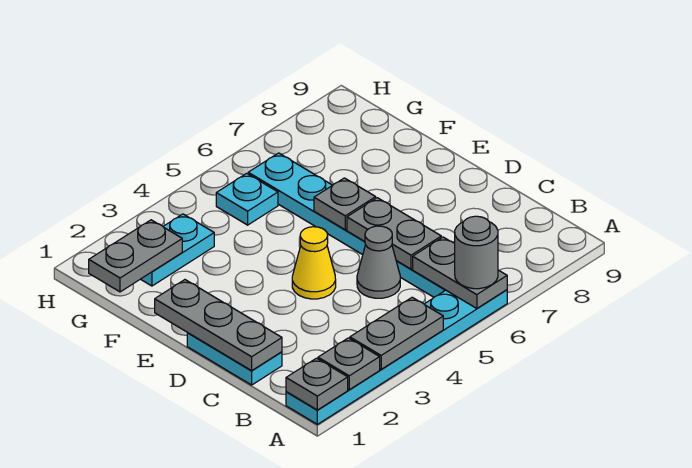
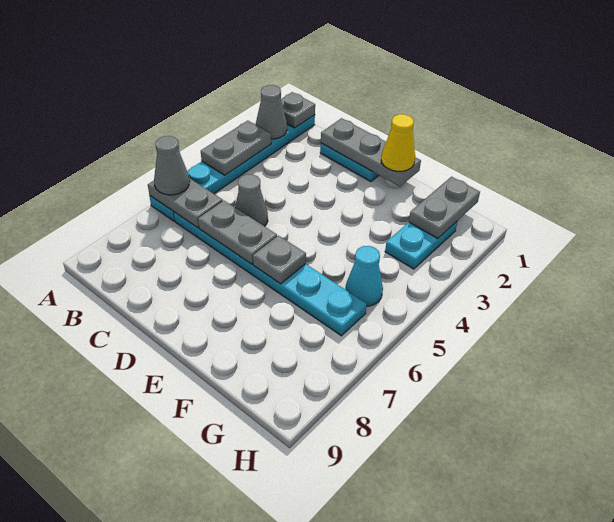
grey 1x1 plate [318,338,380,390] -> grey 1x1 cone [256,85,287,139]
grey 1x1 round brick [455,216,498,289] -> grey 1x1 cone [154,136,190,195]
yellow 1x1 cone [292,227,336,299] -> yellow 1x1 cone moved to [381,114,415,171]
cyan 1x1 plate [216,173,278,225] -> cyan 1x1 cone [345,246,383,306]

